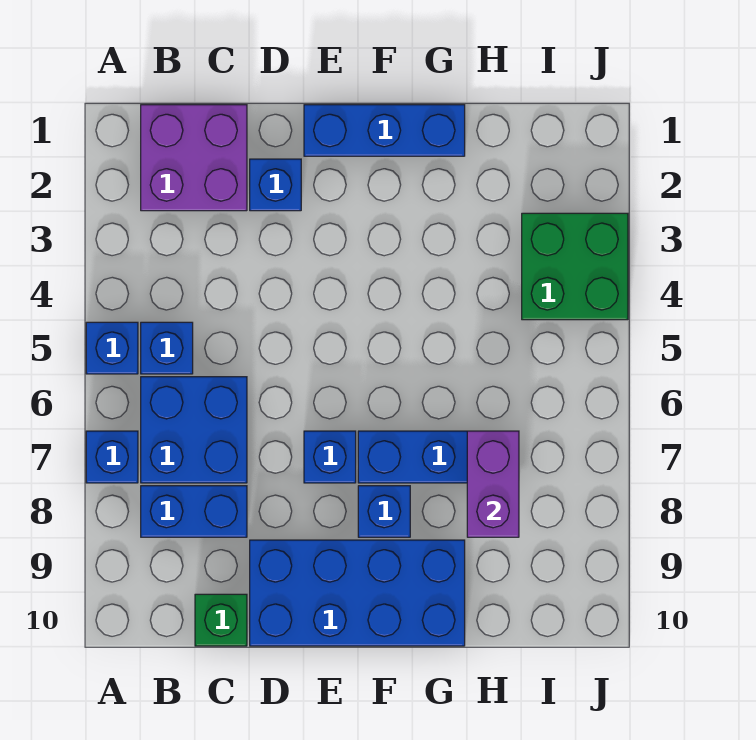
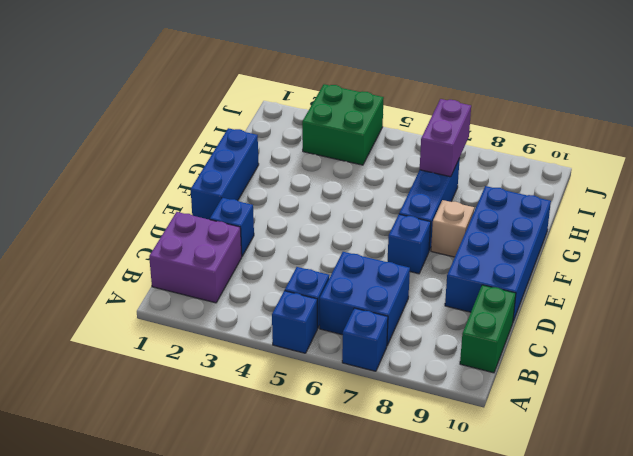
blue 1x2 brick [141,486,247,537] -> none
green 1x1 brick [195,594,247,646] -> green 1x2 brick [460,285,516,373]
blue 1x1 brick [358,486,410,537] -> tan 1x1 brick [431,200,474,257]
purple 1x2 brick [467,431,519,537] -> purple 1x2 brick turned to [420,99,471,177]

